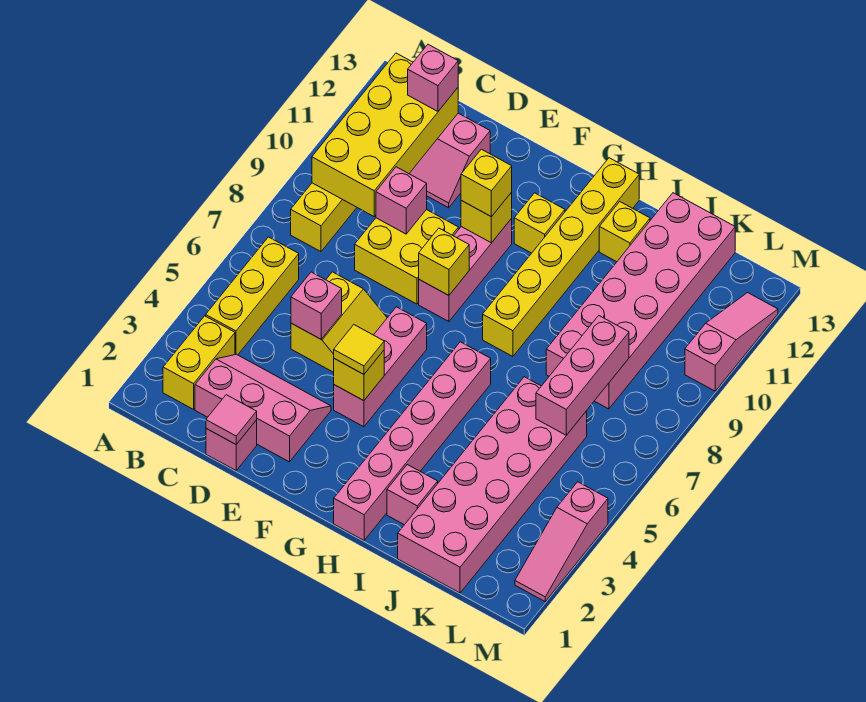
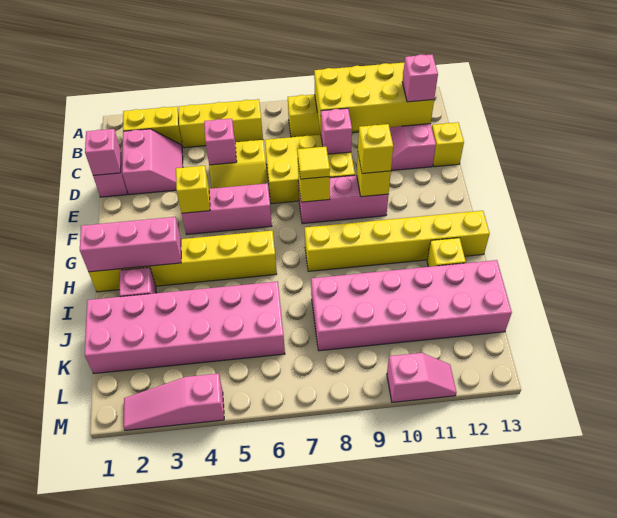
pink 2x3 slope [195,354,331,462] -> pink 2x2 slope [122,129,183,195]
pink 1x1 tile [206,395,257,444] -> pink 1x1 brick [85,129,121,175]
yellow 2x2 brick [355,210,458,304] -> yellow 2x3 brick [265,135,355,204]
yellow 1x1 tile [334,325,384,374] -> yellow 1x1 tile moved to [297,147,330,179]
yellow 1x1 brick [514,193,565,253] -> yellow 1x1 brick moved to [432,122,464,167]
pink 1x6 brick [334,342,491,540] -> yellow 1x6 brick [89,231,277,292]
pink 1x3 brick [536,316,629,435] -> pink 1x3 brick moved to [80,217,181,272]
pink 1x3 slope [685,293,778,391] -> pink 1x2 slope [387,353,456,402]

